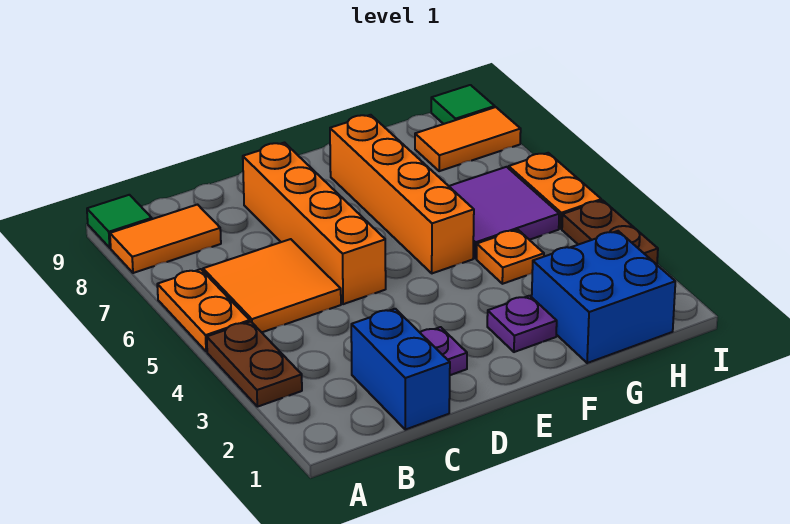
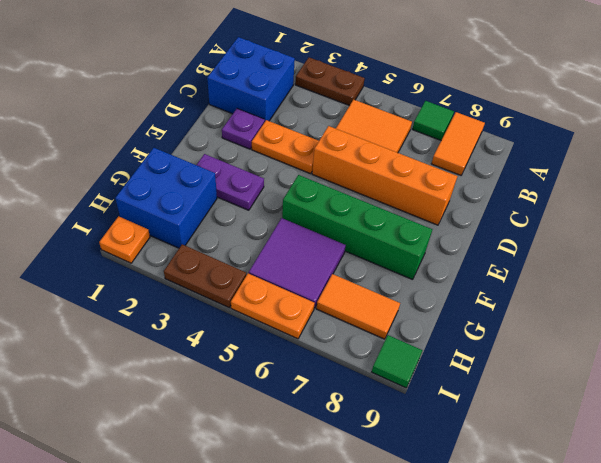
orange 1x2 plate [157,269,250,352] -> orange 1x2 plate moved to [252,120,319,174]
green 1x1 tile [87,195,152,248] -> green 1x1 tile moved to [413,101,454,140]
blue 1x2 brick [351,309,450,430] -> blue 2x2 brick [207,37,295,121]
purple 1x1 plate [487,296,557,352] -> purple 1x2 plate [197,154,264,210]
orange 1x4 brick [330,115,474,273] -> green 1x4 brick [282,175,432,280]
orange 1x1 plate [477,230,544,284] -> orange 1x1 plate moved to [99,216,150,263]
orange 1x2 tile [415,107,521,171] -> orange 1x2 tile turned to [316,274,400,339]

